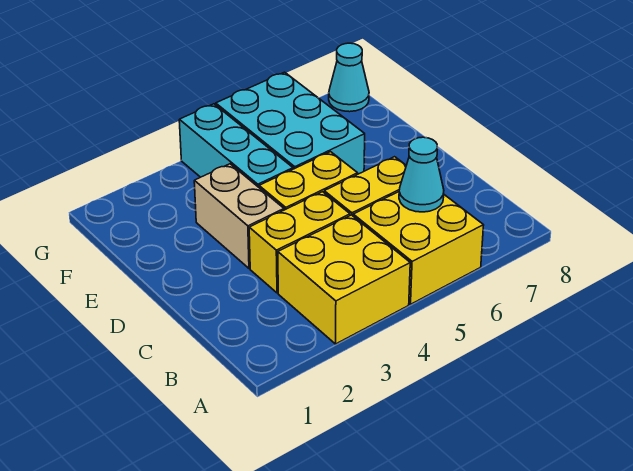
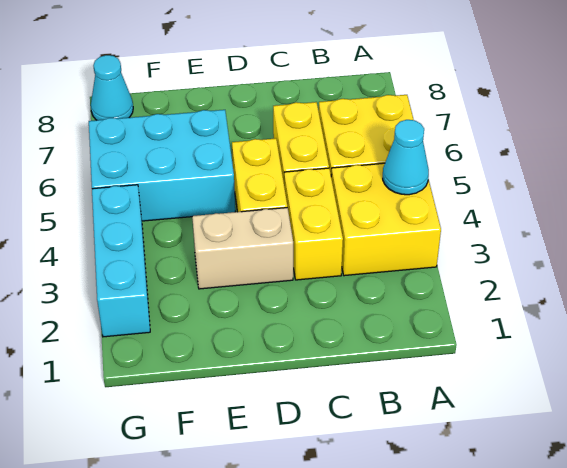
cyan 1x1 cone [399,137,444,212] -> cyan 1x1 cone moved to [383,120,429,195]
cyan 1x3 brick [179,104,293,187] -> cyan 1x3 brick turned to [92,185,150,337]

